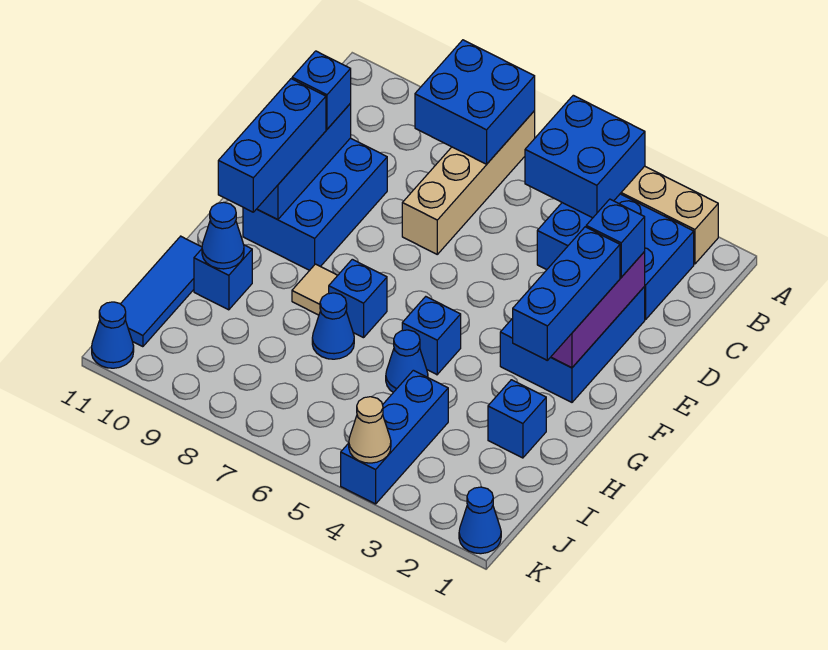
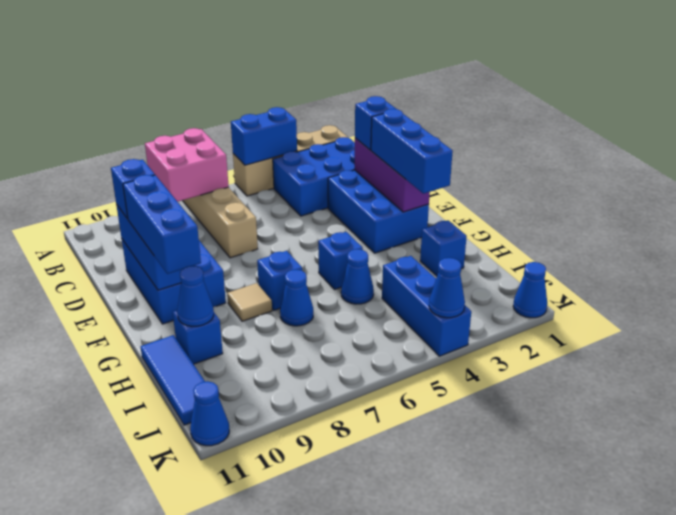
blue 2x2 brick [525,95,645,218] -> blue 1x2 brick [231,107,297,165]
blue 2x2 brick [415,40,535,164] -> pink 2x2 brick [145,128,229,202]
tan 1x1 cone [349,397,391,463] -> blue 1x1 cone [429,258,465,318]

